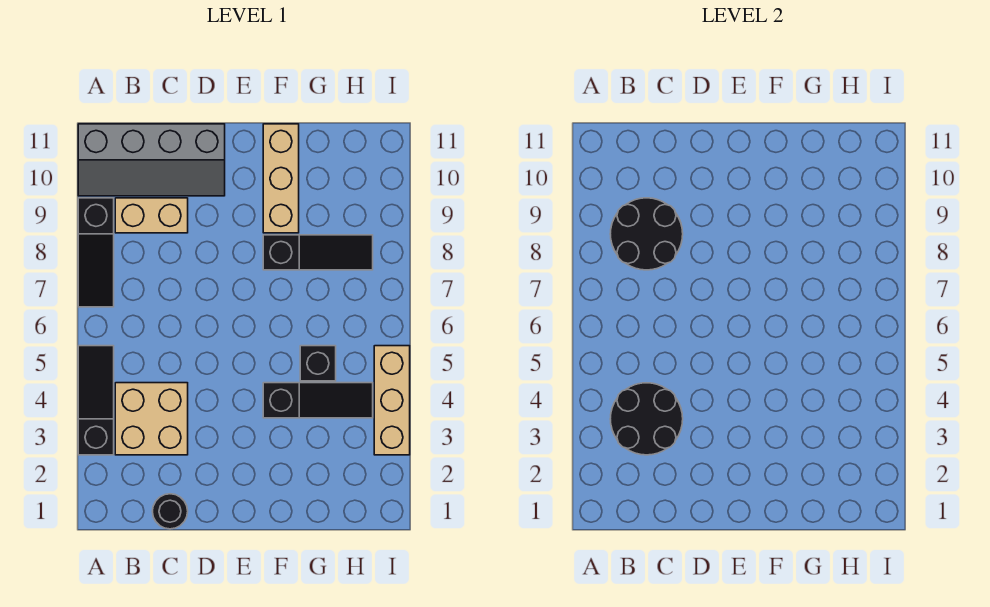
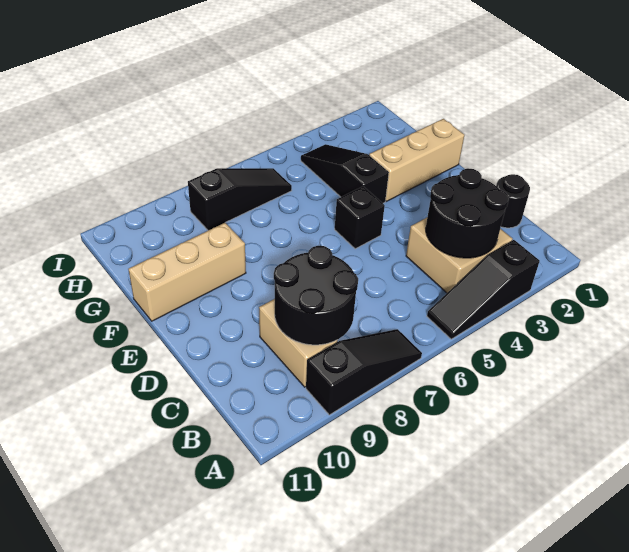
grey 2x4 slope [78,124,225,196] -> none
black 1x3 slope [263,235,373,270] -> black 1x3 slope turned to [188,168,292,230]
black 1x1 brick [300,346,336,381] -> black 1x1 brick moved to [335,187,385,249]
tan 1x3 brick [374,346,410,455] -> tan 1x3 brick moved to [369,119,464,201]

